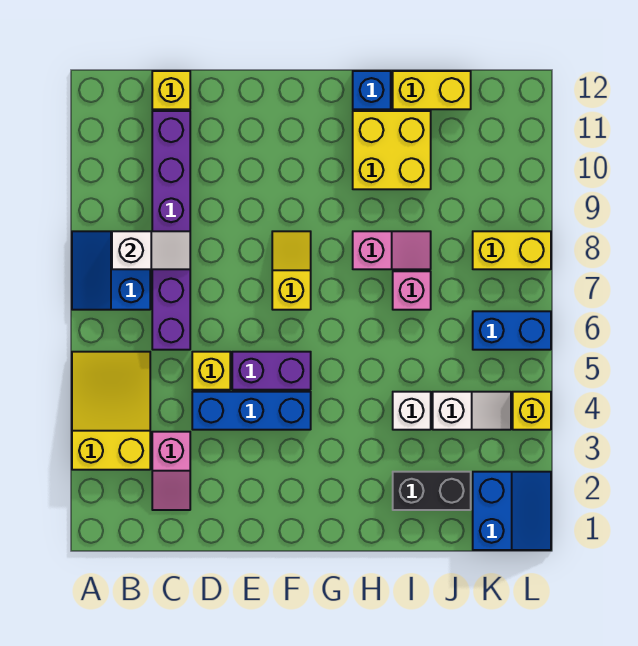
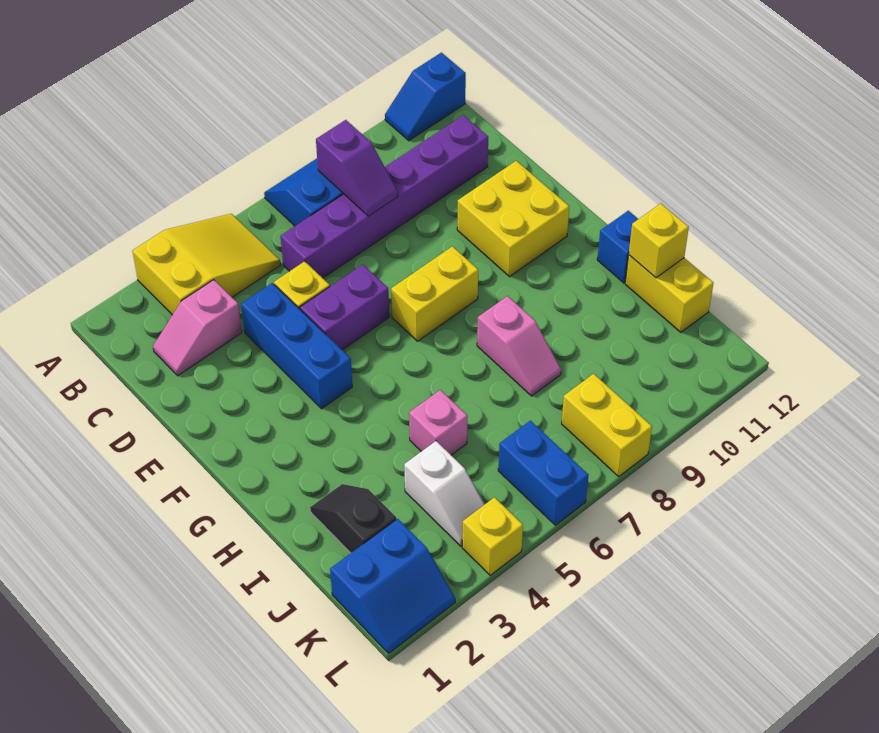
none -> blue 1x2 slope [385,53,466,141]
white 1x2 slope [112,231,190,269] -> purple 1x2 slope [316,120,398,216]
yellow 1x1 brick [152,71,190,109] -> yellow 1x1 brick moved to [629,204,689,278]
purple 1x2 brick [232,352,311,390] -> purple 1x2 brick turned to [300,265,389,350]
yellow 1x2 slope [272,231,311,310] -> yellow 1x2 brick [391,246,478,341]
yellow 2x2 brick [353,111,431,189] -> yellow 2x2 brick moved to [457,161,569,277]
black 1x2 brick [393,472,471,510] -> black 1x2 slope [310,484,396,553]
white 1x1 brick [393,392,431,430] -> none
pink 1x1 brick [393,271,431,310] -> pink 1x1 brick moved to [409,390,468,455]

